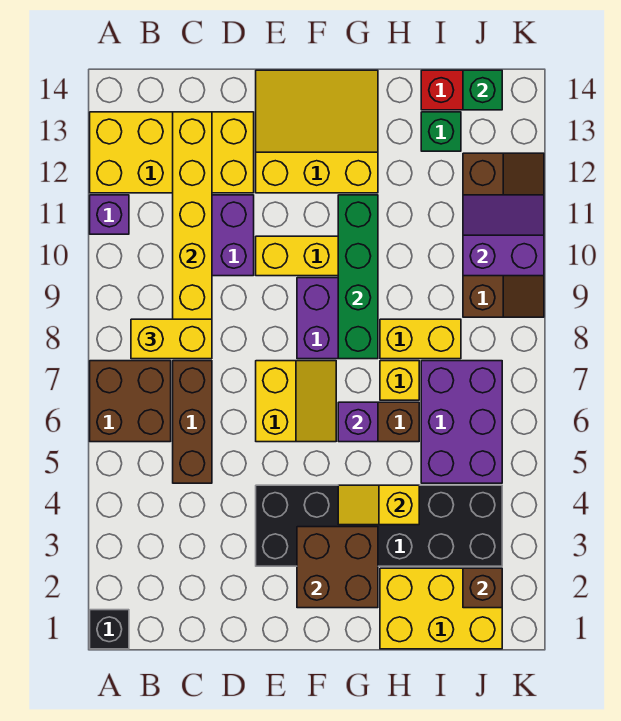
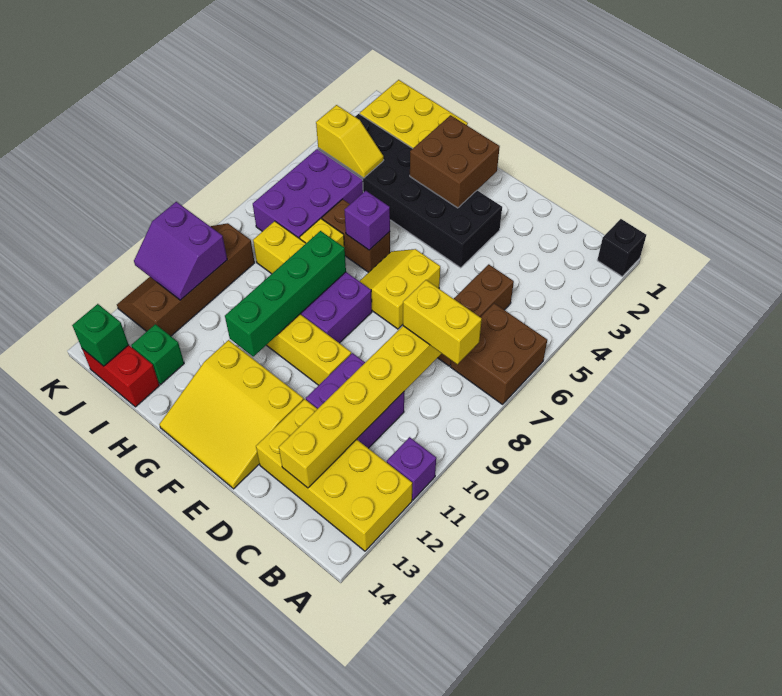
yellow 1x2 slope [338,485,419,525] -> yellow 1x2 slope moved to [316,105,384,178]
brown 1x1 brick [463,568,502,608] -> none

